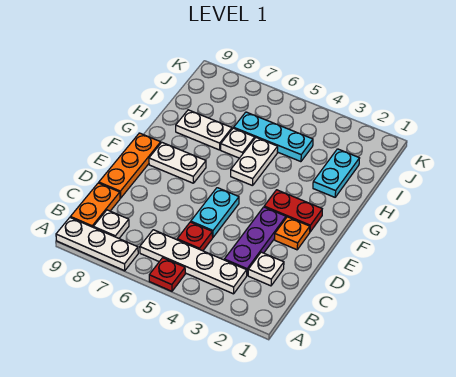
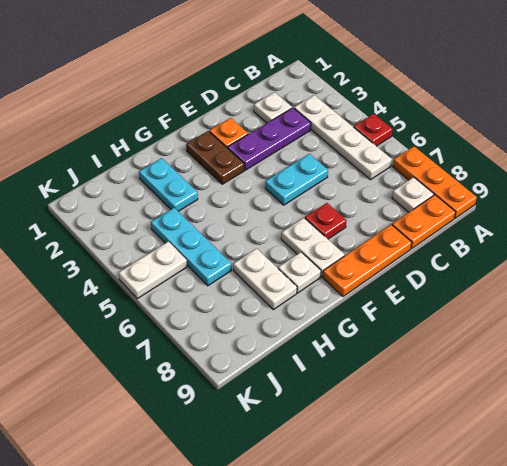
white 1x3 plate [56,217,138,271] -> orange 1x3 plate [393,146,477,218]
red 1x1 plate [177,222,213,251] -> red 1x1 plate moved to [305,203,347,239]
red 1x2 plate [264,190,322,232] -> brown 1x2 plate [186,131,244,184]
white 1x2 plate [231,138,278,186] -> white 1x2 plate moved to [119,241,187,299]
cyan 1x2 plate [313,149,360,197] -> cyan 1x2 plate turned to [139,158,198,211]
white 1x1 plate [221,128,255,158] -> white 1x1 plate moved to [278,252,321,293]

